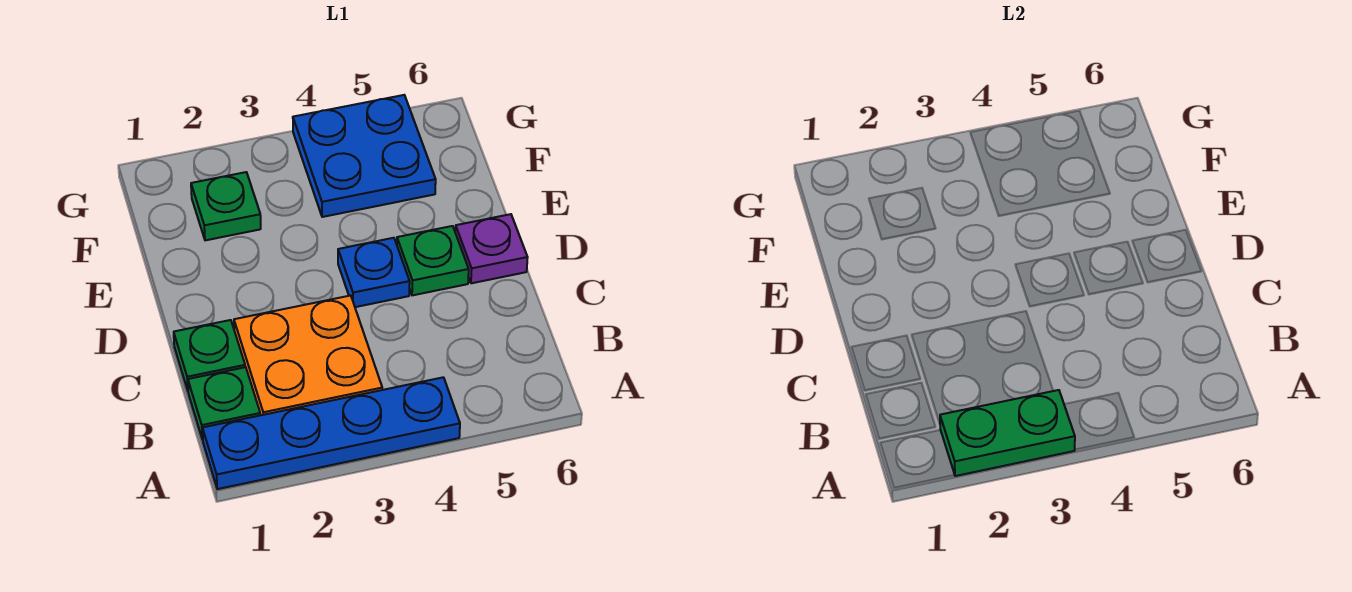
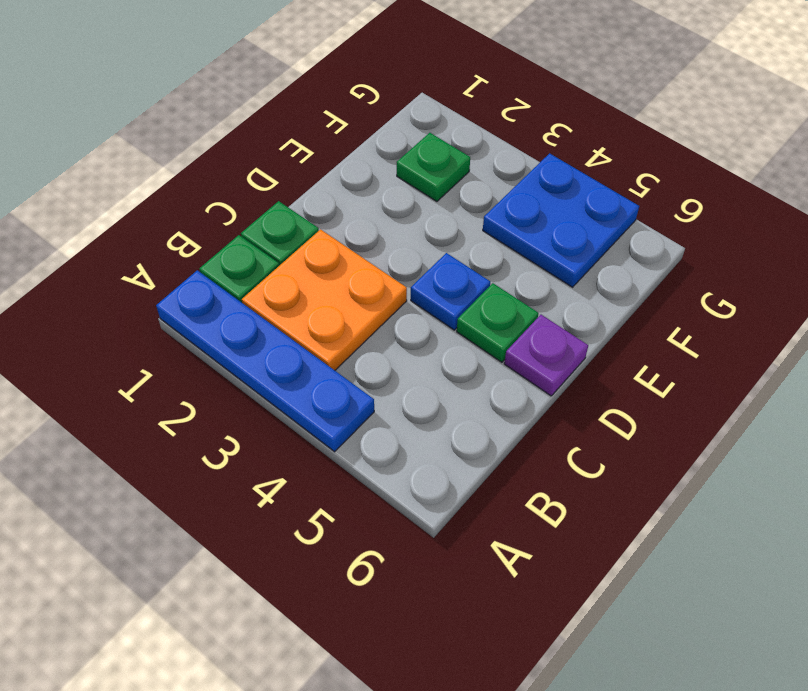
green 1x2 plate [940,390,1075,476] -> none

